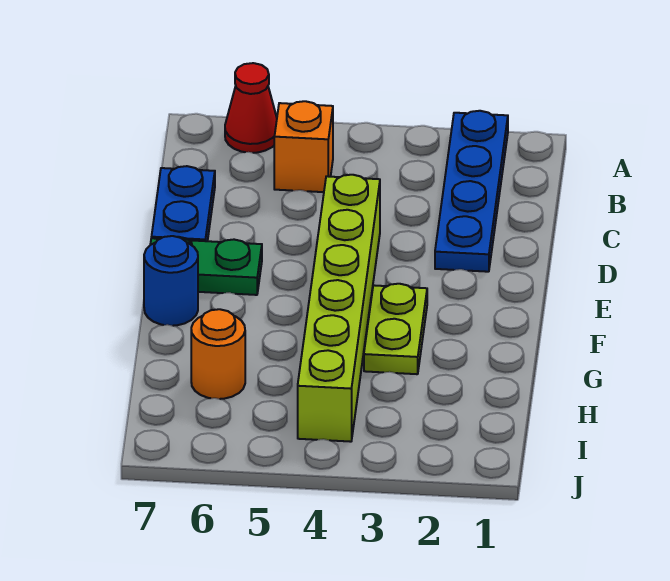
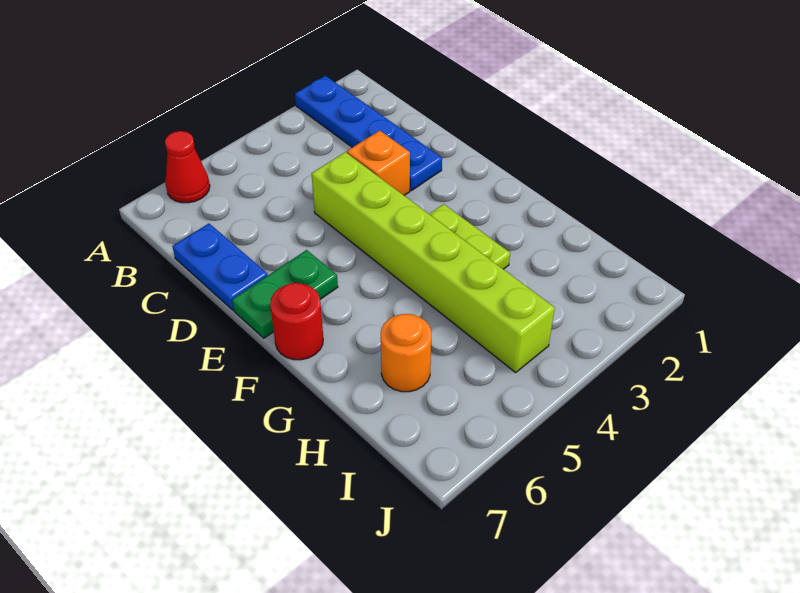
orange 1x1 brick [274,101,333,192] -> orange 1x1 brick moved to [347,131,410,195]
blue 1x1 round brick [144,236,198,326] -> red 1x1 round brick [270,283,323,360]

